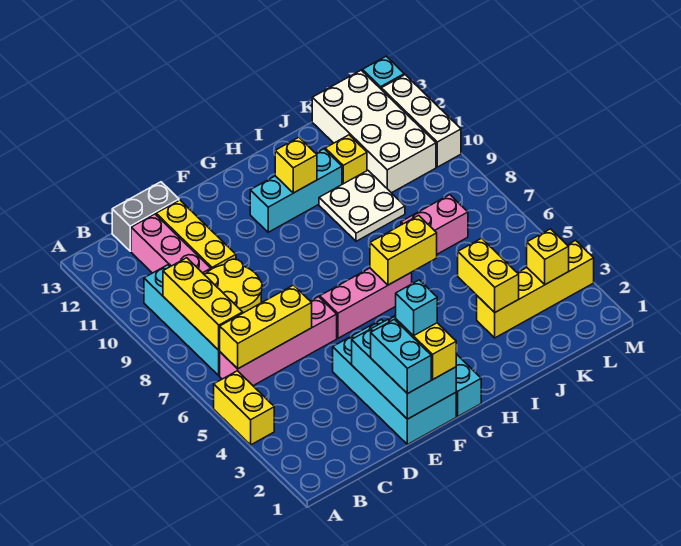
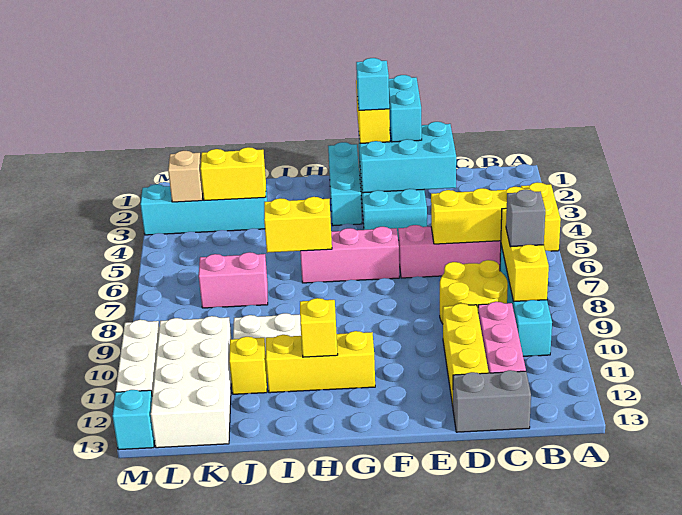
none -> grey 1x1 brick [506,189,545,247]
cyan 2x3 brick [352,315,456,419] -> cyan 2x3 brick turned to [359,122,456,193]
cyan 1x3 brick [250,149,342,232] -> yellow 1x3 brick [266,331,375,393]
yellow 1x4 brick [477,241,594,338] -> cyan 1x4 brick [140,184,268,235]
yellow 1x2 brick [458,238,519,312] -> yellow 1x2 brick turned to [200,147,266,201]
yellow 1x1 brick [527,229,569,285] -> tan 1x1 brick [168,151,203,202]

